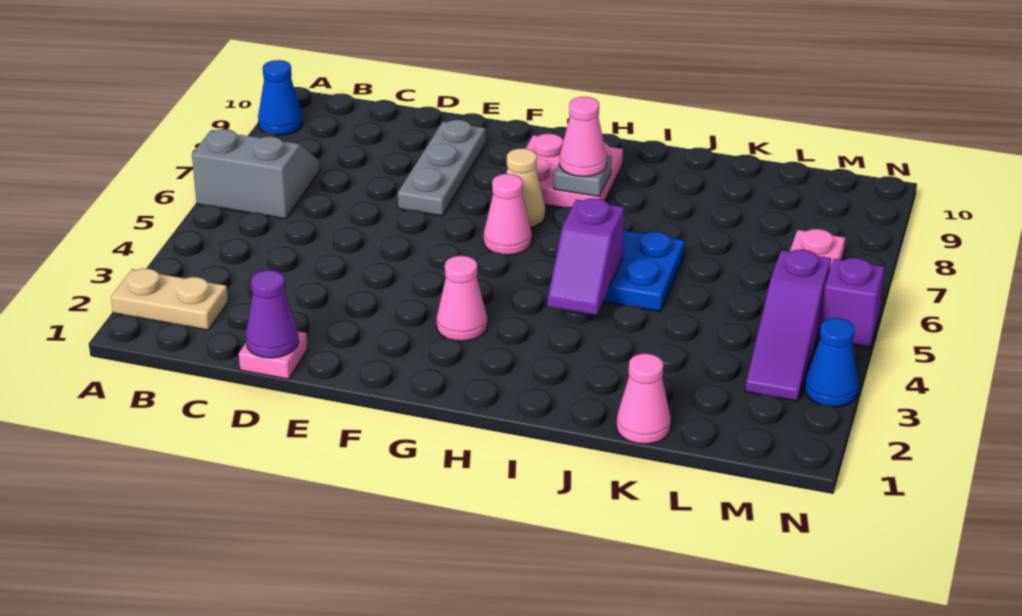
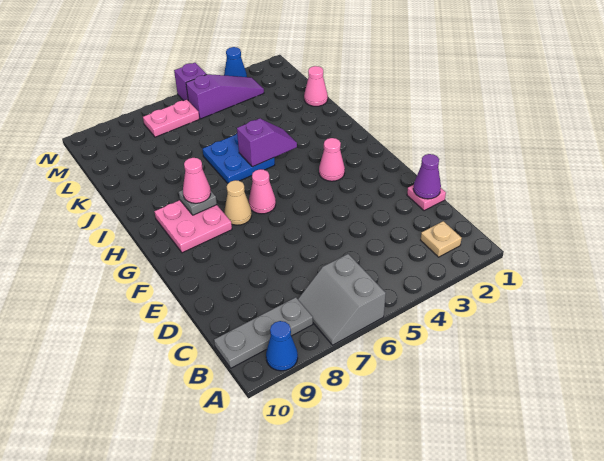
tan 1x2 plate [111,269,228,330] -> tan 1x1 plate [421,221,462,257]
grey 1x3 plate [398,120,486,216] -> grey 1x3 plate moved to [214,297,313,368]

